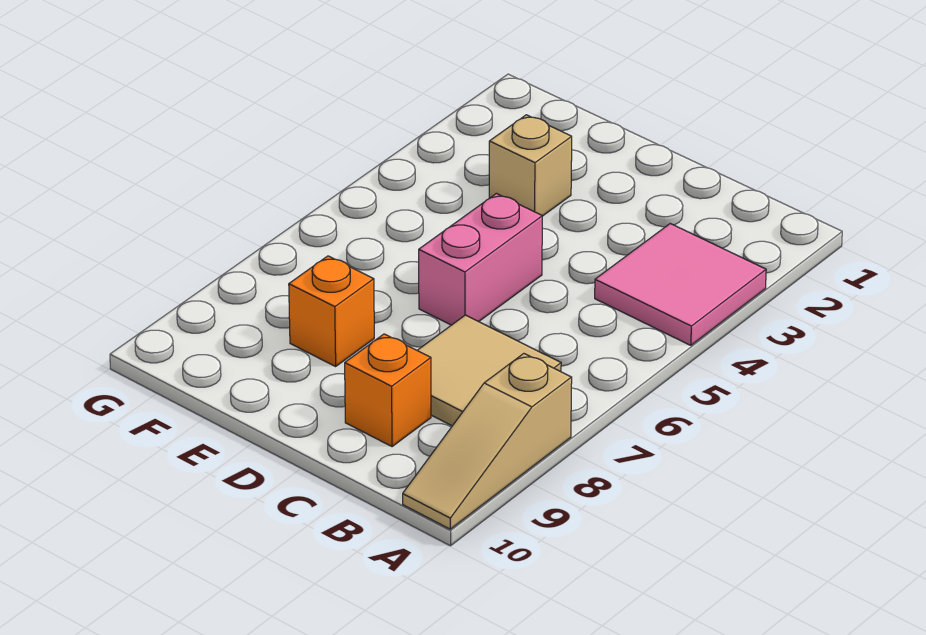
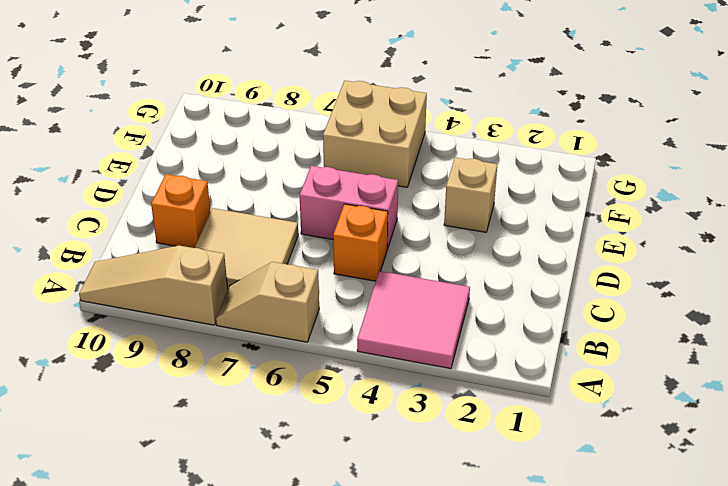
none -> tan 1x2 slope [216,262,319,342]
orange 1x1 brick [289,256,374,366] -> orange 1x1 brick moved to [333,204,388,281]
none -> tan 2x2 brick [323,81,427,187]

